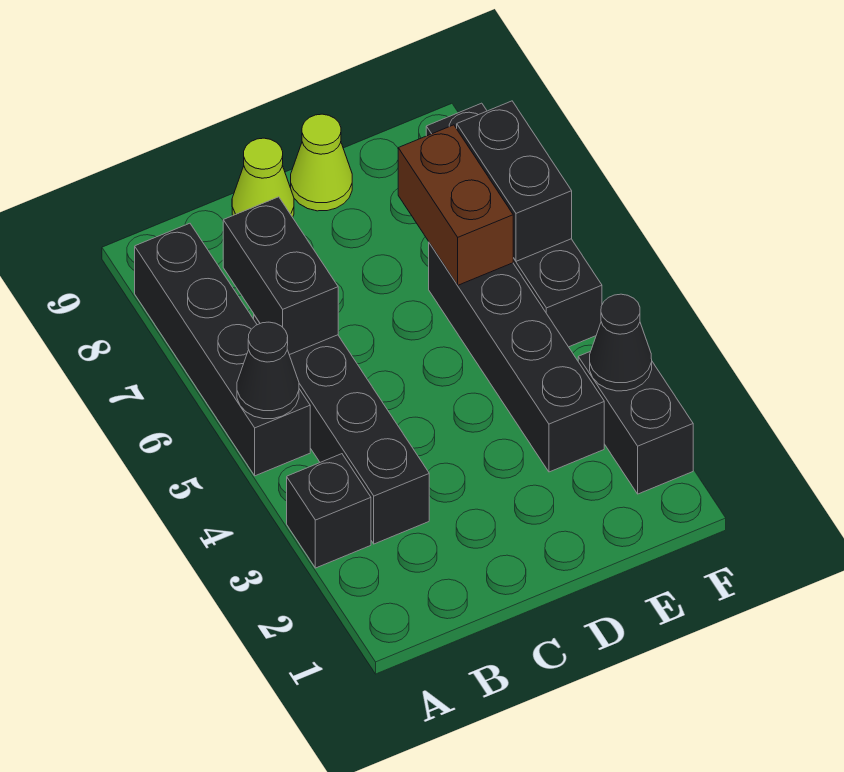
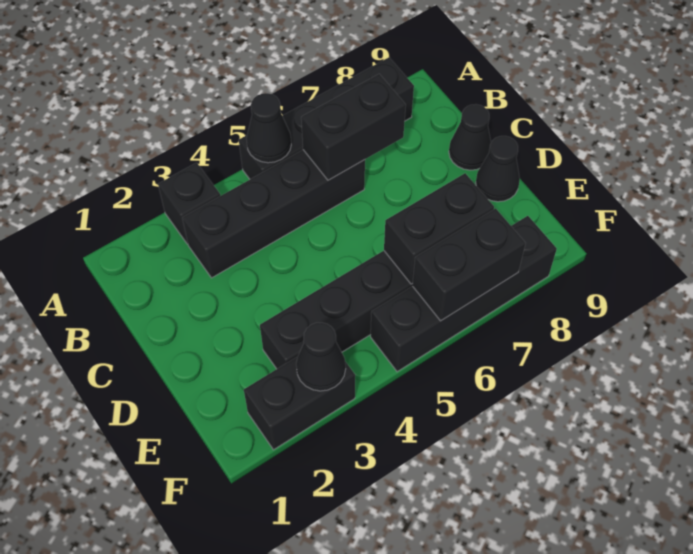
lime 1x1 cone [232,138,294,217] -> black 1x1 cone [449,104,491,170]
lime 1x1 cone [291,114,352,211] -> black 1x1 cone [476,136,520,202]
brown 1x2 brick [398,125,513,285] -> black 1x2 brick [384,173,494,284]

